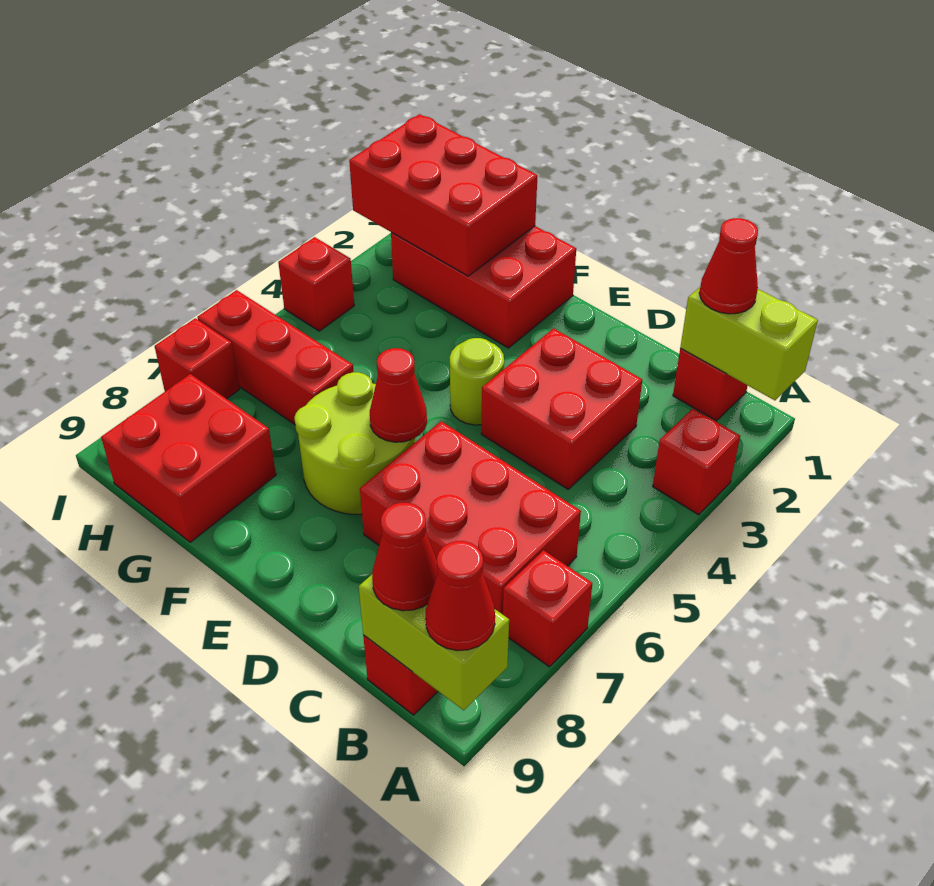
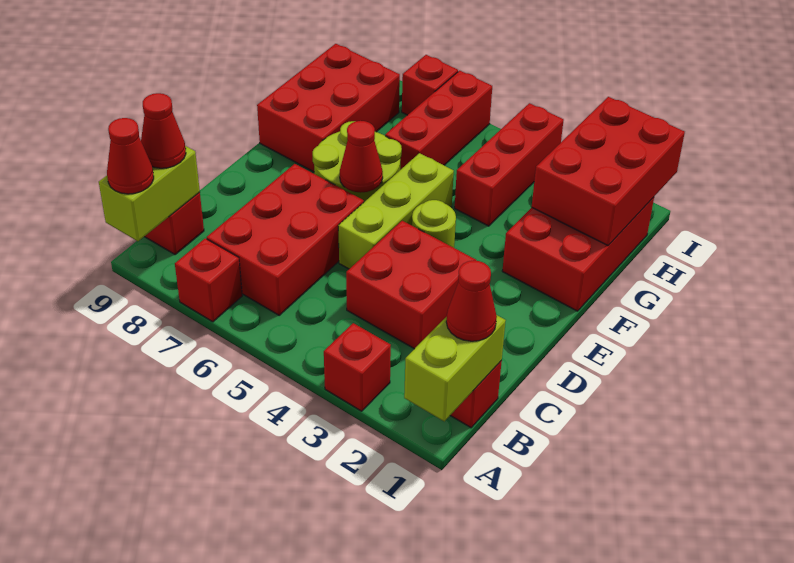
none -> lime 1x3 brick [338,153,454,269]
red 2x2 brick [101,374,276,542] -> red 2x3 brick [257,44,400,172]
red 1x1 brick [278,237,354,331] -> red 1x3 brick [455,103,564,226]

